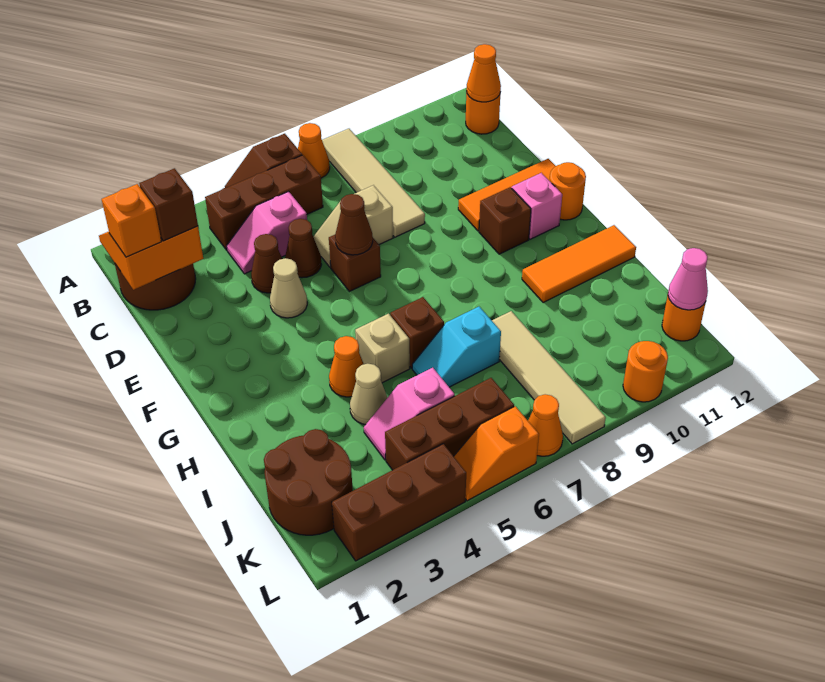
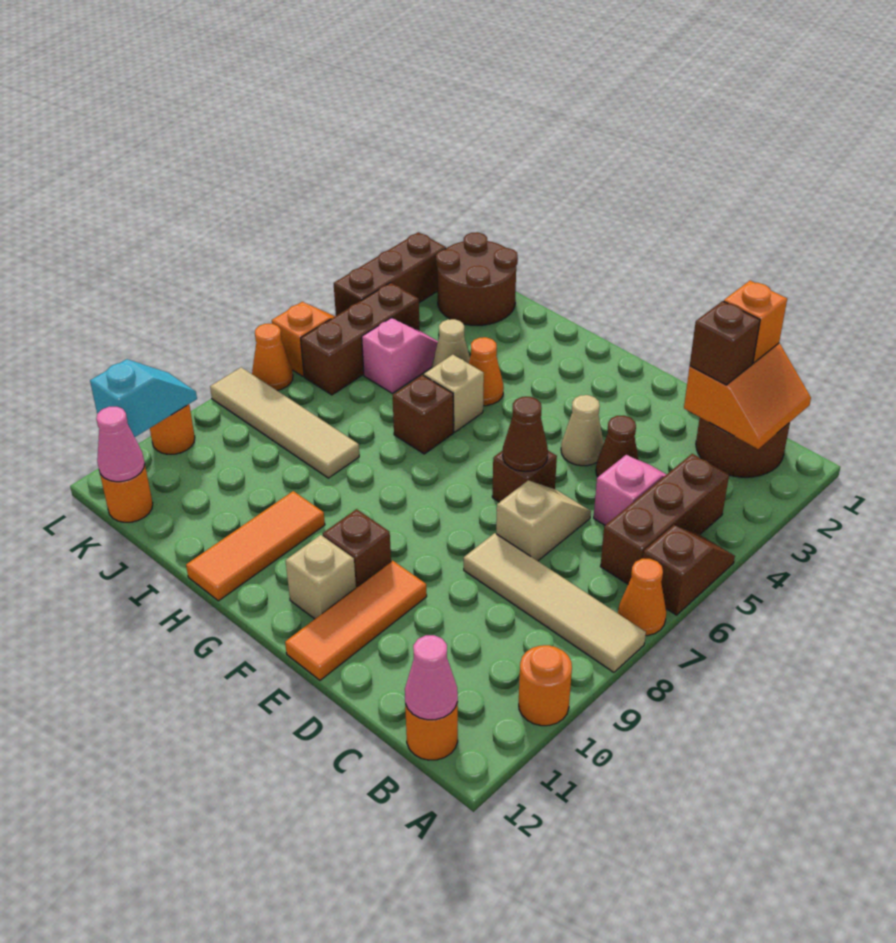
orange 1x1 cone [467,44,501,102] -> pink 1x1 cone [405,635,458,720]
brown 1x1 cone [285,219,322,278] -> none
pink 1x1 brick [512,173,562,239] -> tan 1x1 brick [285,535,356,619]
orange 1x1 round brick [549,162,586,220] -> orange 1x1 round brick moved to [519,645,572,726]
cyan 1x2 slope [412,307,501,387] -> cyan 1x2 slope moved to [90,359,197,437]

